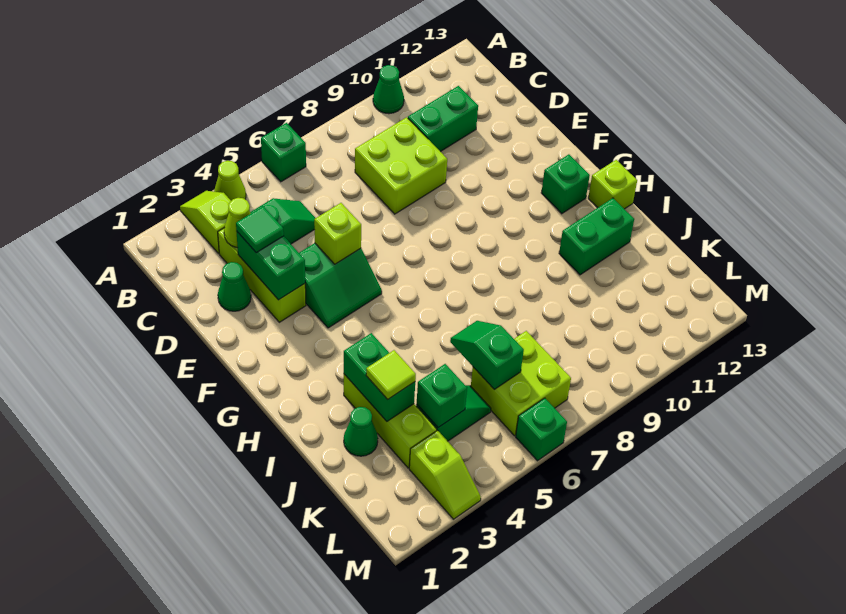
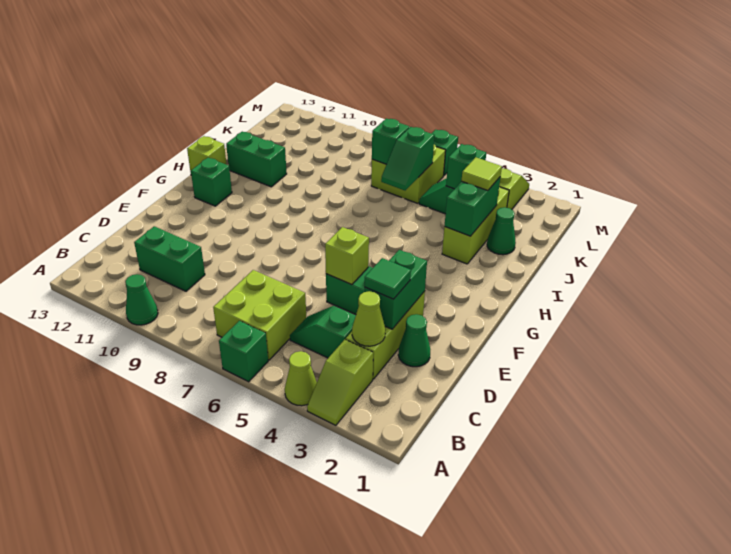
lime 2x2 brick [355,117,447,214] -> lime 2x2 brick moved to [213,270,306,360]
none -> green 1x1 brick [372,118,409,164]

